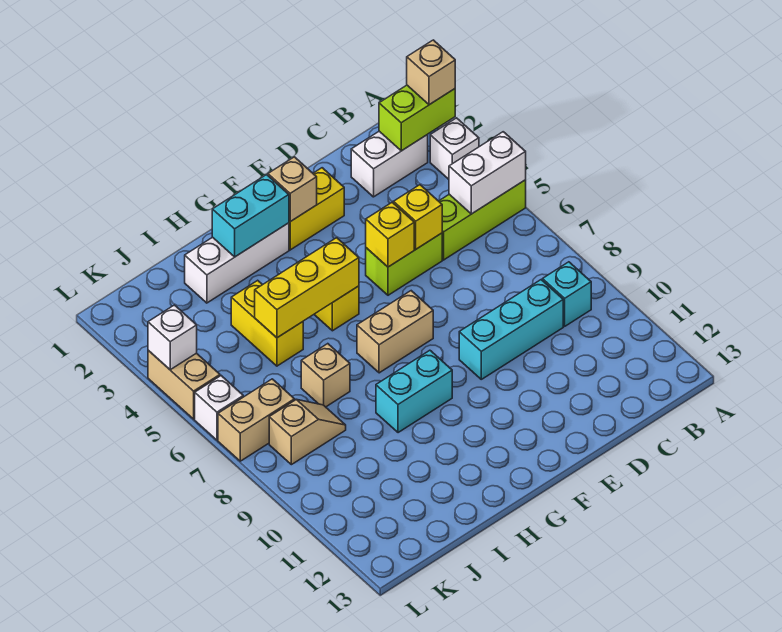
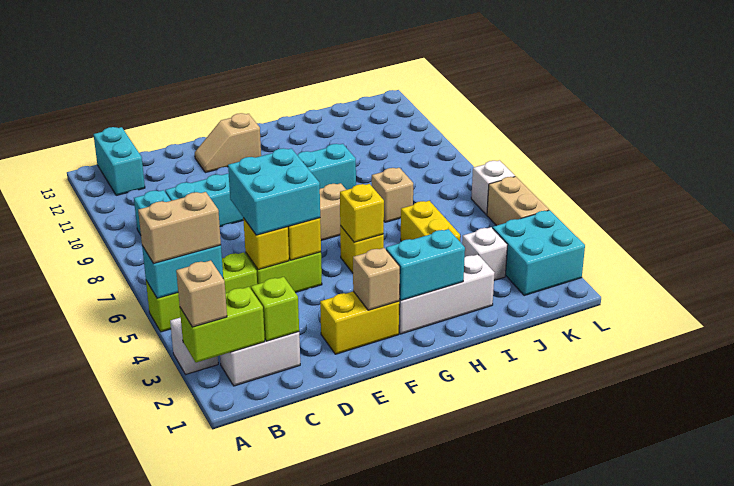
white 1x2 brick [449,132,526,214] -> cyan 1x2 brick [142,245,223,298]
none -> cyan 1x2 brick [94,127,145,195]
none -> lime 1x1 brick [251,277,299,341]
none -> cyan 2x2 brick [228,148,320,235]
yellow 1x3 brick [255,238,359,338] -> yellow 1x1 brick [340,184,384,242]
tan 1x2 slope [269,400,346,465] -> tan 1x2 slope moved to [195,113,261,173]
none -> cyan 2x2 brick [493,210,585,296]
tan 1x2 brick [218,379,295,461] -> tan 1x2 brick moved to [138,192,221,264]
white 1x1 brick [148,305,197,370] -> white 1x1 brick moved to [462,227,507,280]

